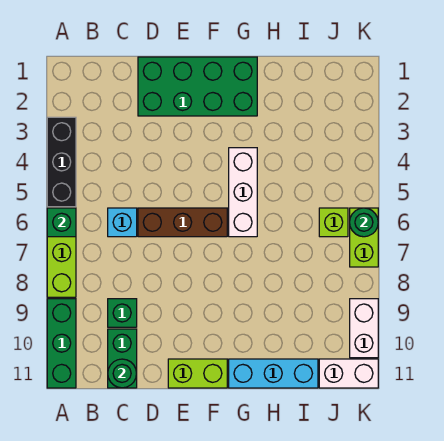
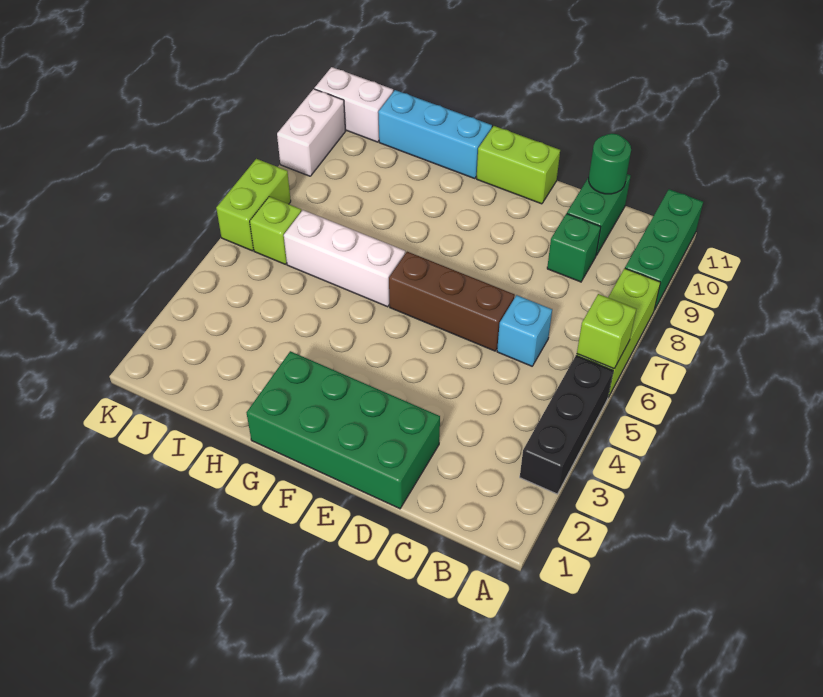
green 1x1 brick [47,208,76,237] -> lime 1x1 brick [577,294,636,369]
white 1x3 brick [229,148,257,237] -> white 1x3 brick turned to [284,210,405,307]
green 1x1 round brick [350,208,378,237] -> none

